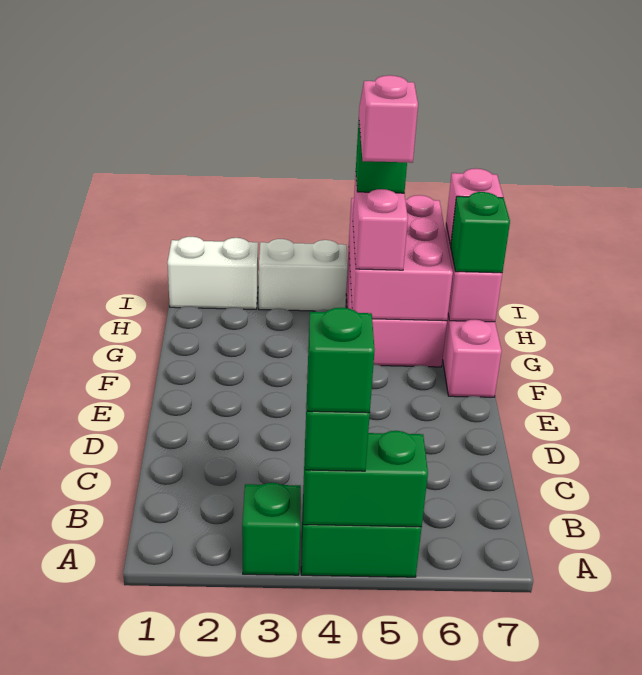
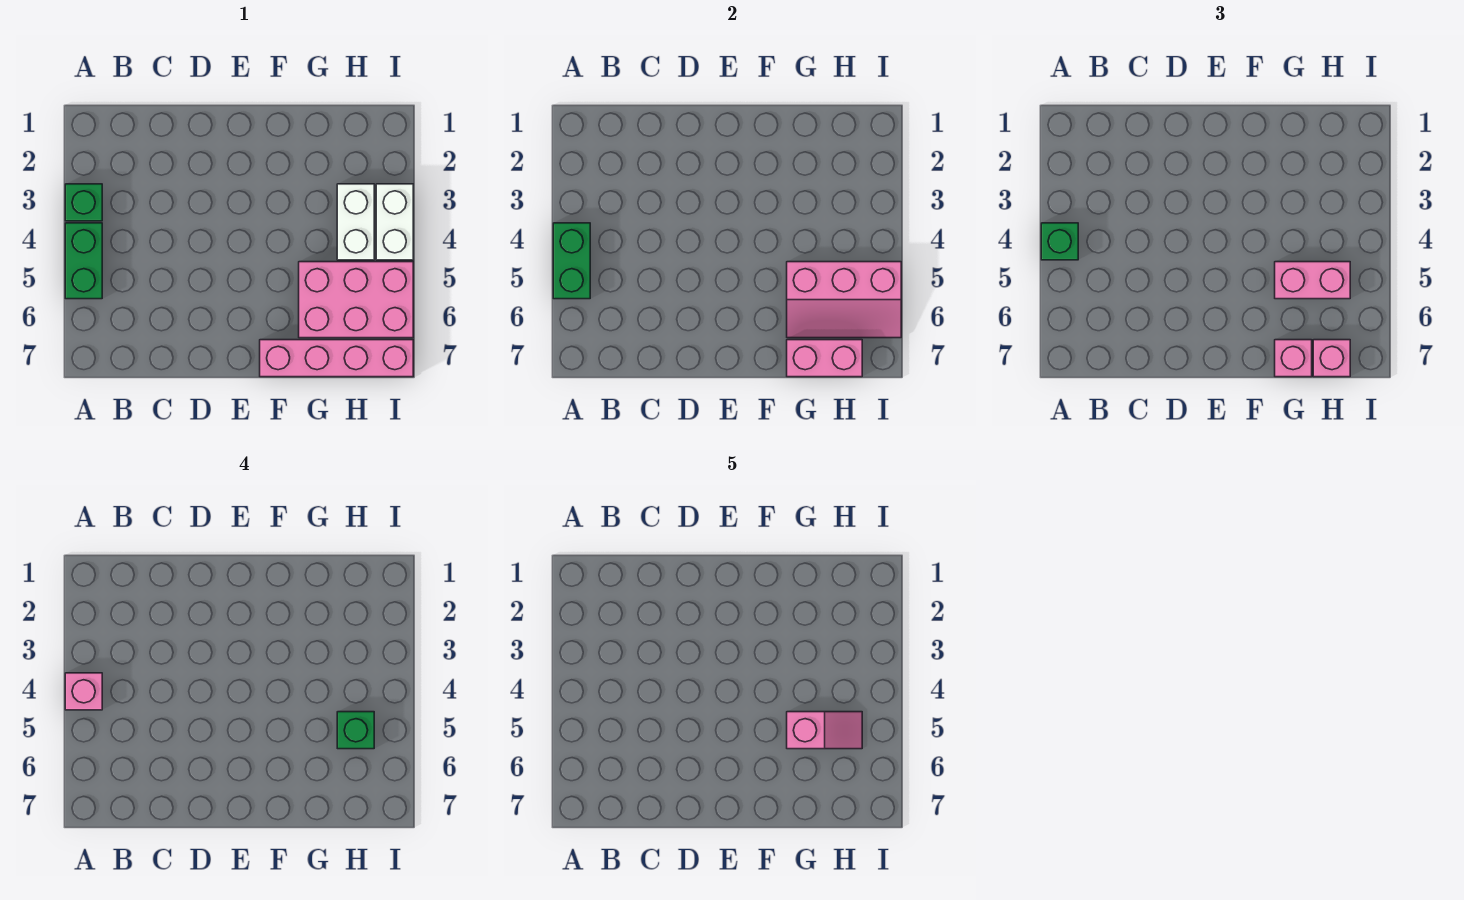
green 1x1 brick [308,308,375,413] -> pink 1x1 brick [65,673,102,710]
pink 2x3 brick [349,195,453,321] -> pink 2x3 slope [787,262,901,338]
green 1x1 brick [451,192,510,273] -> pink 1x1 brick [1275,340,1312,377]
white 1x2 brick [167,237,258,309] -> white 1x2 brick moved to [337,184,374,260]

